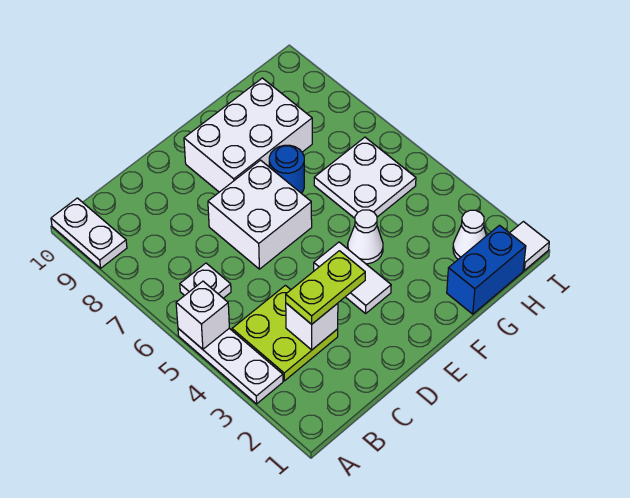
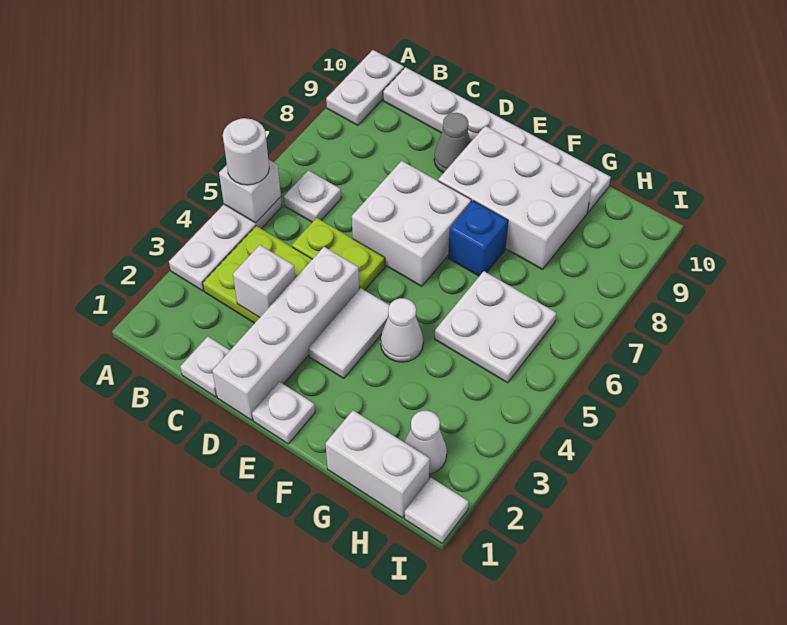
none -> white 1x1 round brick [223,118,269,185]
none -> white 1x6 plate [383,67,611,213]
none -> white 1x1 plate [180,337,230,397]
lime 1x2 plate [286,251,365,324] -> lime 1x2 plate moved to [292,218,385,290]
none -> white 1x4 brick [212,247,359,420]
none -> grey 1x1 cone [434,113,470,173]
none -> white 1x1 plate [252,382,315,444]
blue 1x1 round brick [269,145,304,193] -> blue 1x1 brick [448,201,508,276]
blue 1x2 brick [447,225,526,314] -> white 1x2 brick [326,410,430,518]

